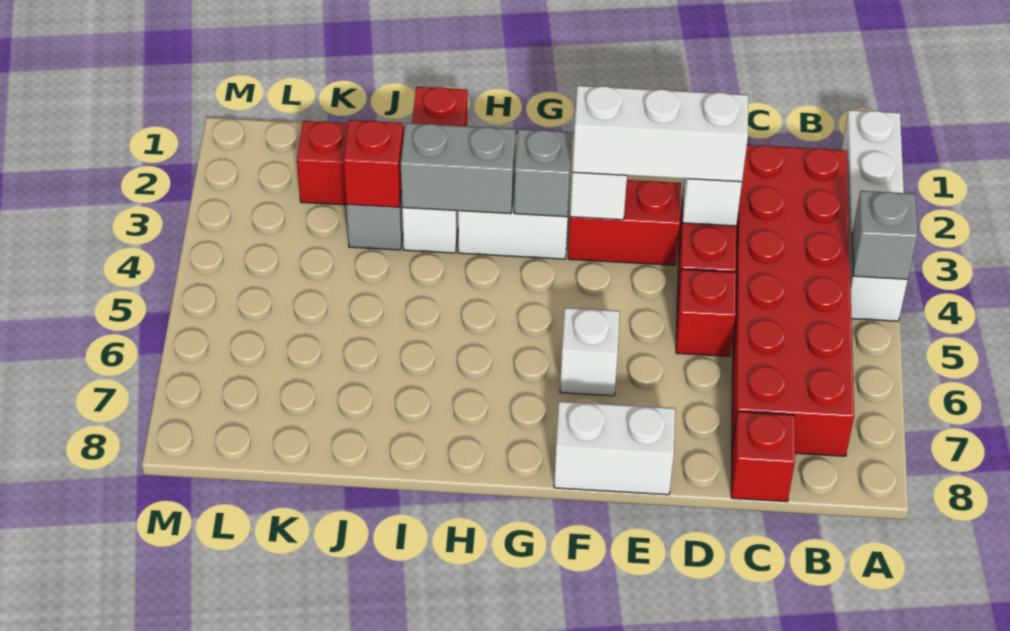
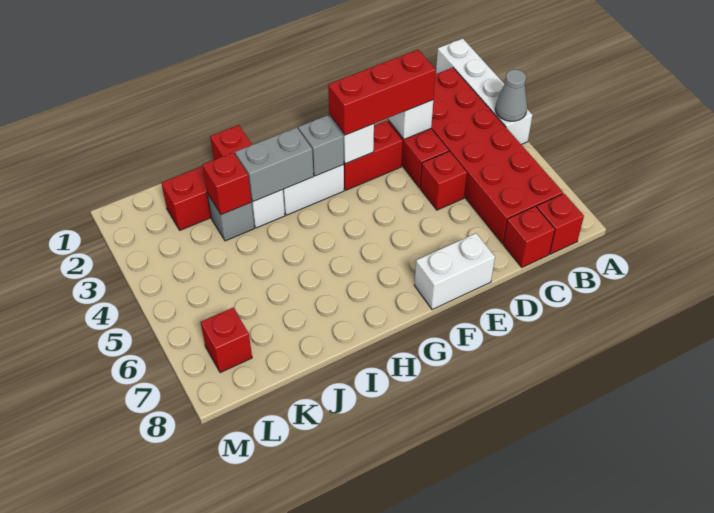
grey 1x1 brick [852,191,917,280] -> grey 1x1 cone [495,69,527,121]
none -> red 1x1 brick [537,194,584,254]
white 1x3 brick [572,86,748,182] -> red 1x3 brick [328,50,436,135]
white 1x1 brick [560,308,620,396] -> none
none -> red 1x1 brick [201,308,252,373]

